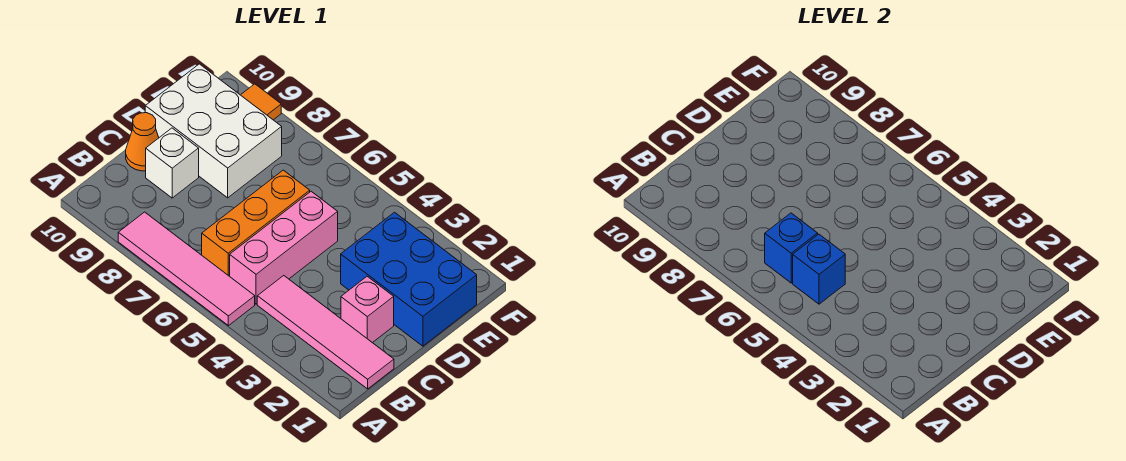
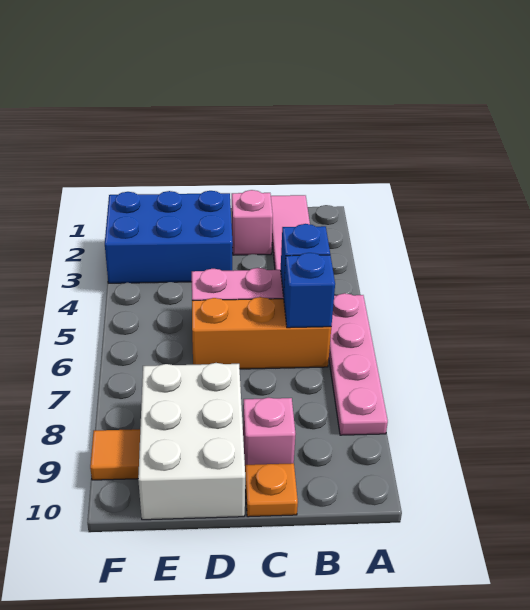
pink 1x4 tile [118,212,255,326] -> pink 1x4 plate [329,293,388,435]
white 1x1 brick [146,128,199,198] -> pink 1x1 brick [243,398,295,465]
orange 1x1 cone [126,113,159,171] -> orange 1x1 plate [245,463,298,517]
blue 2x3 brick [341,212,477,346] -> blue 2x3 brick turned to [105,191,233,283]

